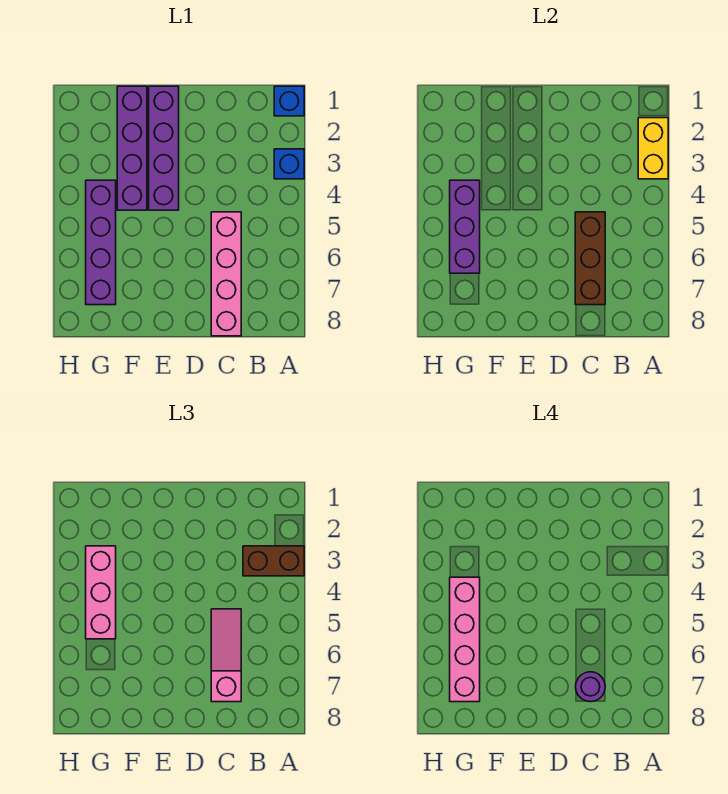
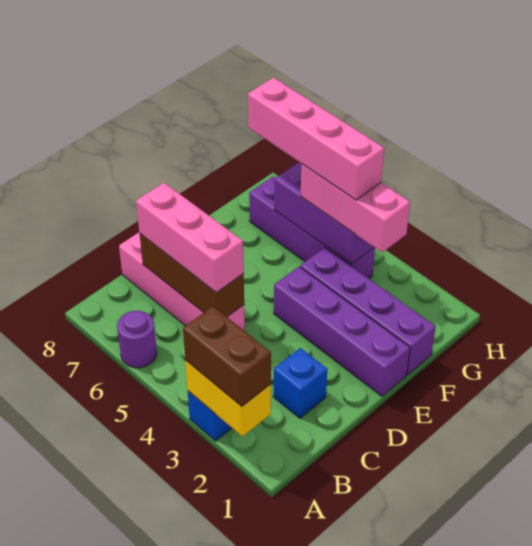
blue 1x1 brick [274,86,304,116] -> blue 1x1 brick moved to [273,348,327,418]
brown 1x2 brick [243,546,304,576] -> brown 1x2 brick turned to [183,306,271,406]
pink 1x3 slope [211,609,241,702] -> pink 1x3 brick [136,183,244,293]
purple 1x1 round brick [576,672,605,702] -> purple 1x1 round brick moved to [117,311,157,368]

